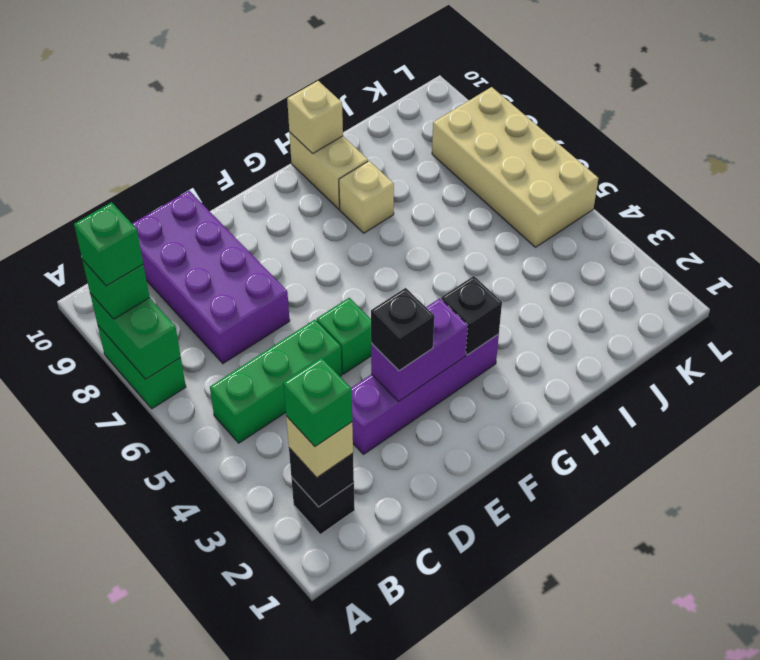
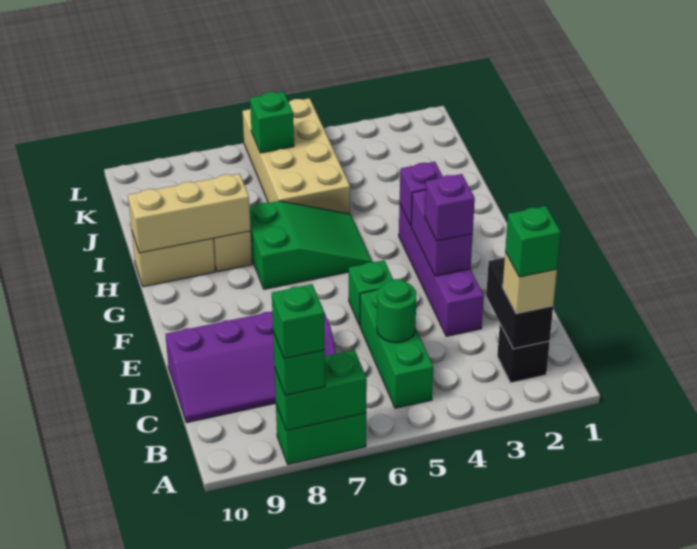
black 1x1 brick [289,448,354,507] -> black 1x2 brick [486,258,553,349]
none -> green 1x1 round brick [377,279,417,343]
purple 2x4 brick [132,191,290,363] -> purple 2x4 slope [165,312,336,423]
black 1x1 brick [371,288,434,371] -> purple 1x1 brick [425,174,475,241]
black 1x1 brick [441,276,502,355] -> purple 1x1 brick [400,162,443,225]
none -> green 2x3 slope [250,201,372,289]
tan 1x1 brick [287,81,343,154] -> tan 1x3 brick [128,173,251,253]
tan 2x4 brick [432,87,598,247] -> tan 2x4 brick turned to [243,98,350,214]
none -> green 1x1 brick [250,92,294,153]

